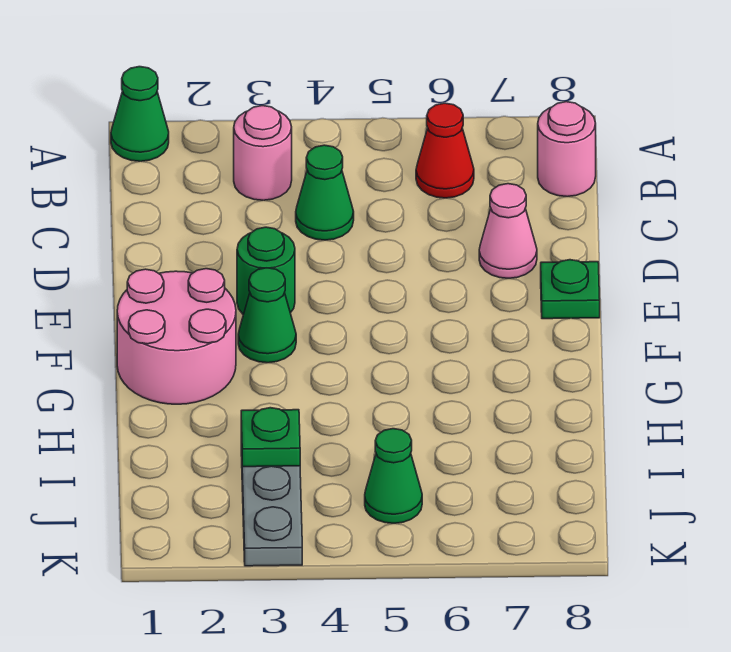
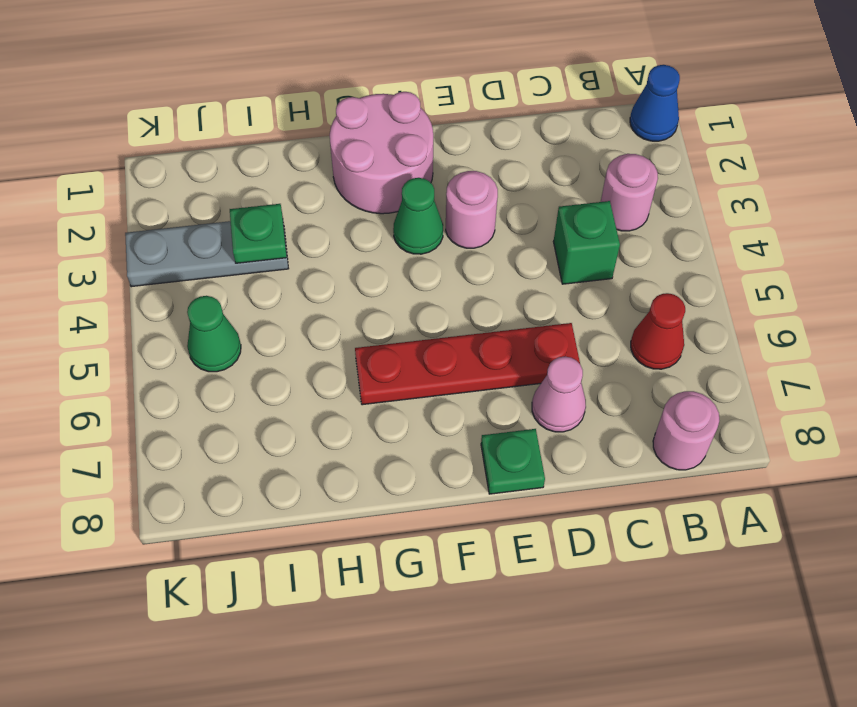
green 1x1 cone [111,67,169,161] -> blue 1x1 cone [630,65,680,141]
green 1x1 cone [296,145,354,240] -> green 1x1 brick [553,201,620,284]
none -> red 1x4 plate [355,323,580,405]
green 1x1 round brick [237,227,295,315] -> pink 1x1 round brick [446,171,498,248]

